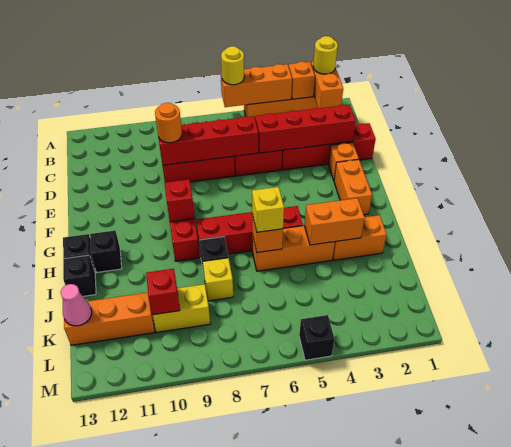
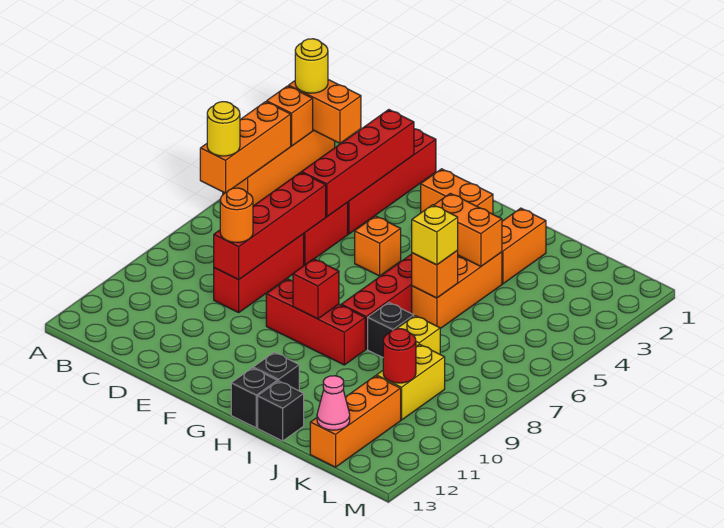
orange 1x1 brick [328,142,359,180] -> orange 1x1 brick moved to [355,216,401,276]
orange 1x2 brick [304,198,365,245] -> orange 1x2 brick turned to [434,193,502,266]
red 1x1 brick [146,269,180,315] -> red 1x1 round brick [383,329,416,383]
black 1x1 brick [299,315,335,360] -> none

